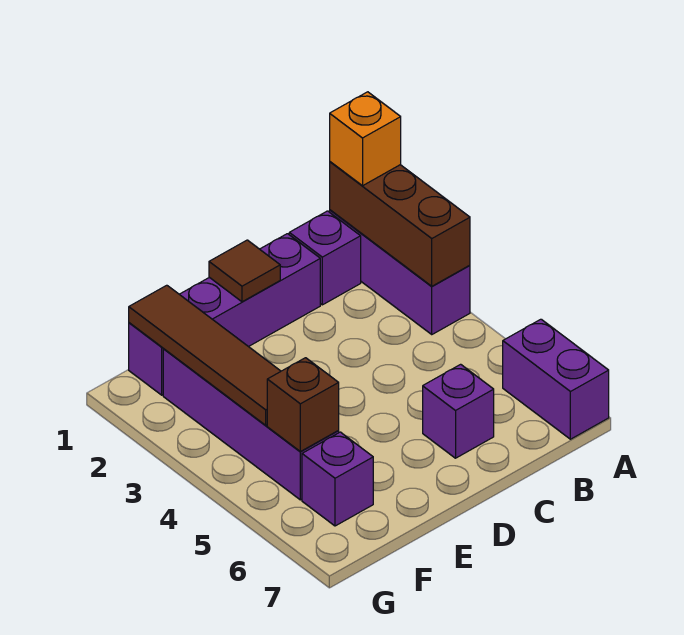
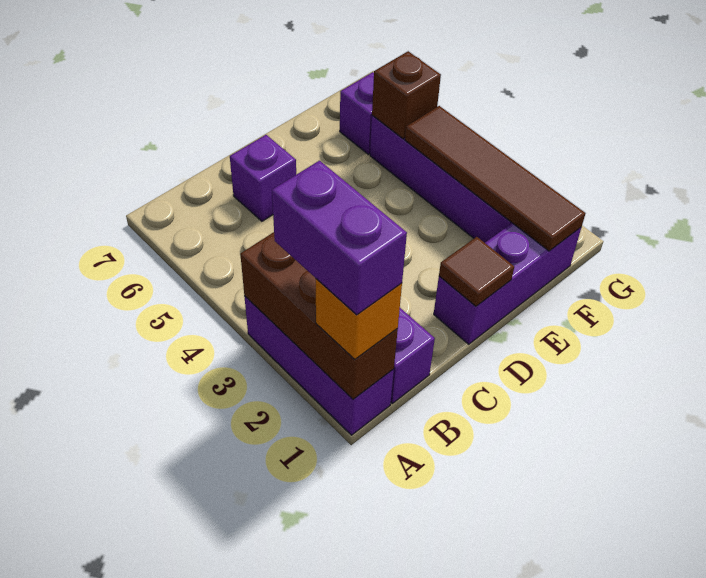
purple 1x2 brick [503,319,609,439] -> purple 1x2 brick moved to [272,161,407,315]
purple 1x4 brick [129,234,320,395] -> purple 1x3 brick [434,223,581,344]

